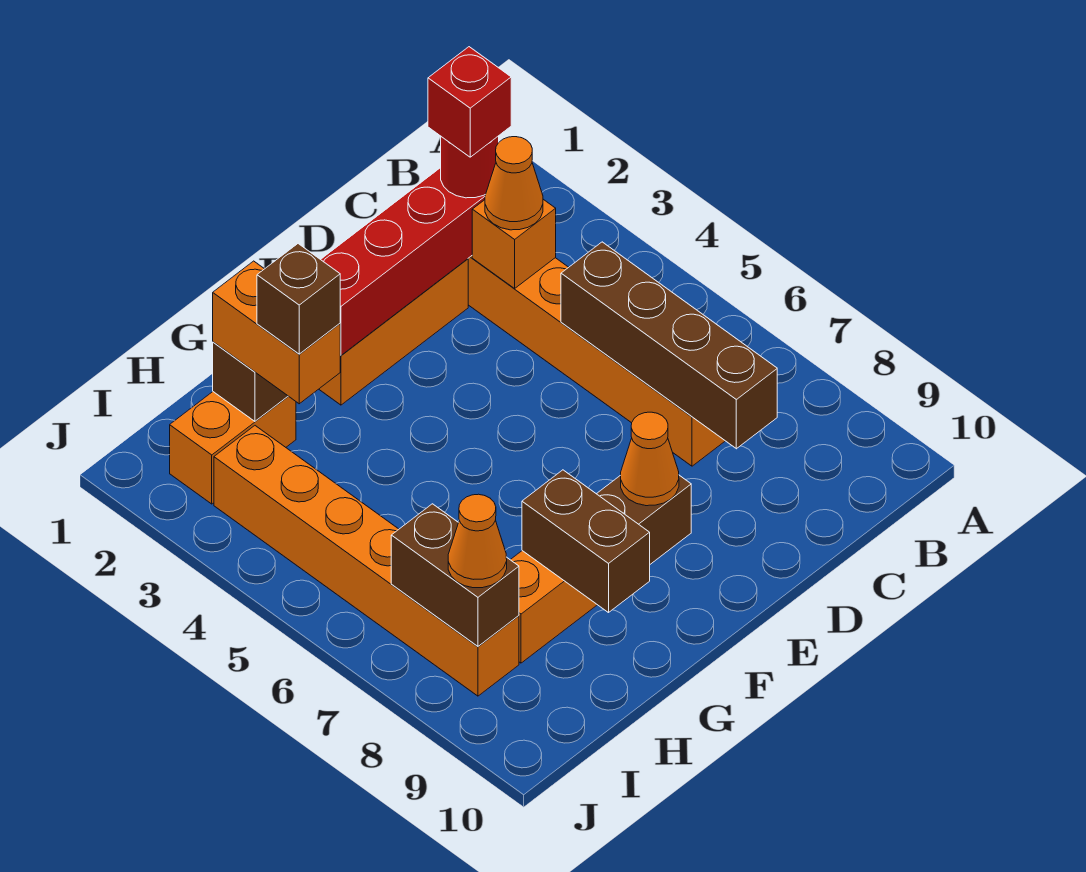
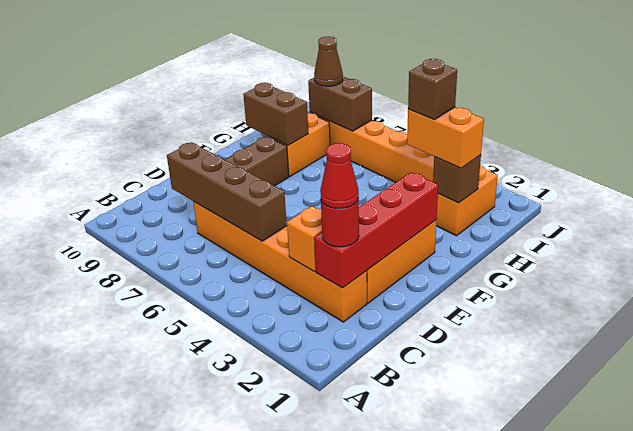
red 1x1 brick [428,47,511,157] -> red 1x1 cone [320,143,359,208]
orange 1x1 cone [485,137,543,230] -> none
orange 1x1 cone [621,412,679,506] -> none
orange 1x1 cone [448,494,507,588] -> brown 1x1 cone [314,37,343,86]

